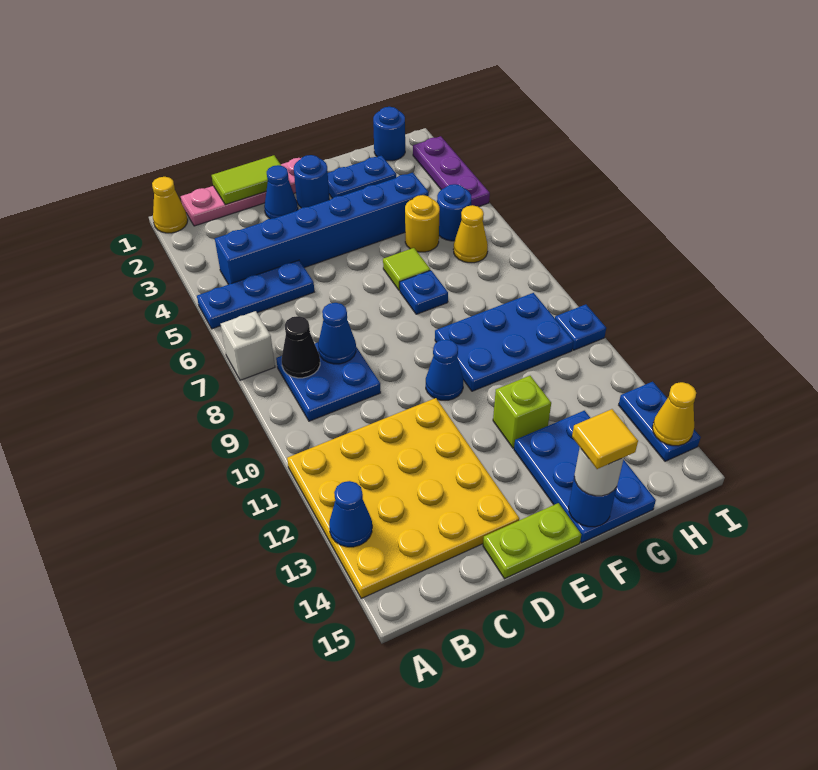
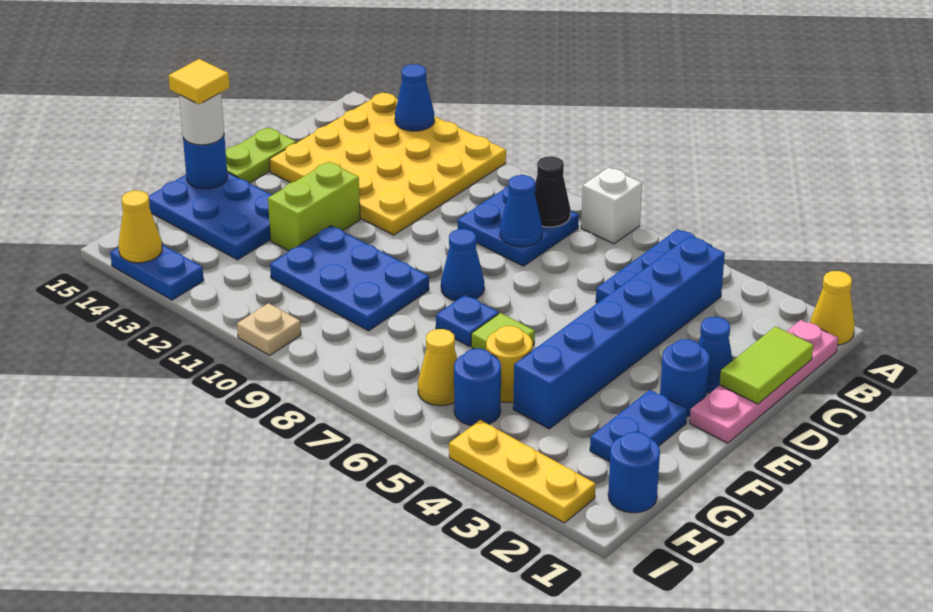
blue 1x1 cone [426,339,463,400] -> blue 1x1 cone moved to [441,229,484,301]
blue 2x3 plate [435,293,573,391] -> blue 2x3 plate turned to [270,226,429,331]
lime 1x1 brick [493,376,551,448] -> lime 1x2 brick [268,162,360,251]
purple 1x3 plate [413,136,490,207] -> yellow 1x3 plate [449,420,596,523]
blue 1x1 plate [555,304,606,350] -> tan 1x1 plate [237,303,301,355]

